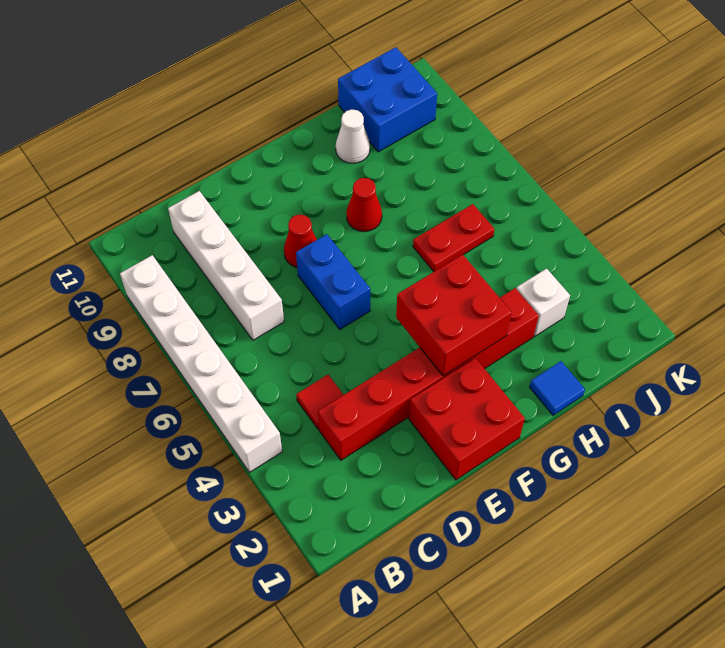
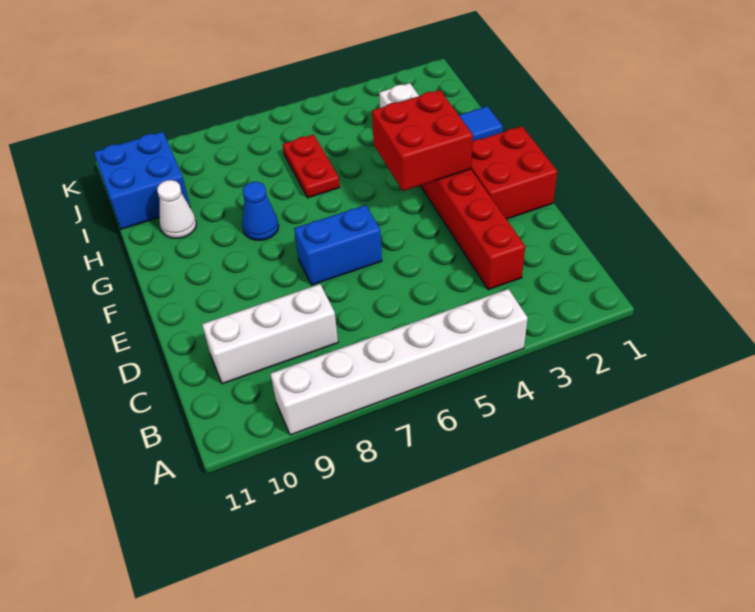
red 1x1 tile [296,375,343,429] -> none
white 1x4 brick [168,191,284,340] -> white 1x3 brick [202,284,338,384]
red 1x1 cone [284,214,317,267] -> none
red 1x1 cone [346,178,382,232] -> blue 1x1 cone [242,182,279,240]

